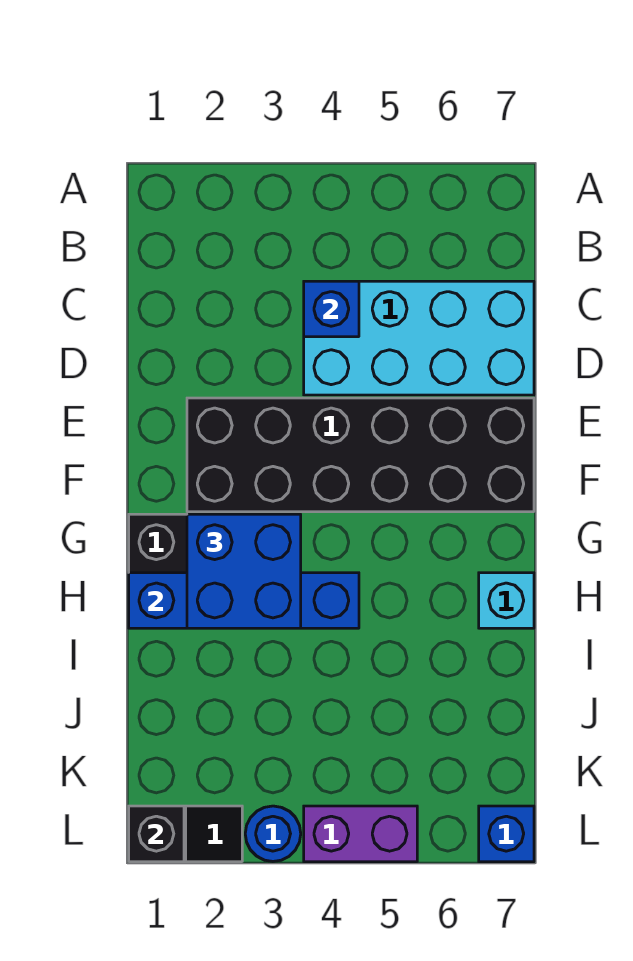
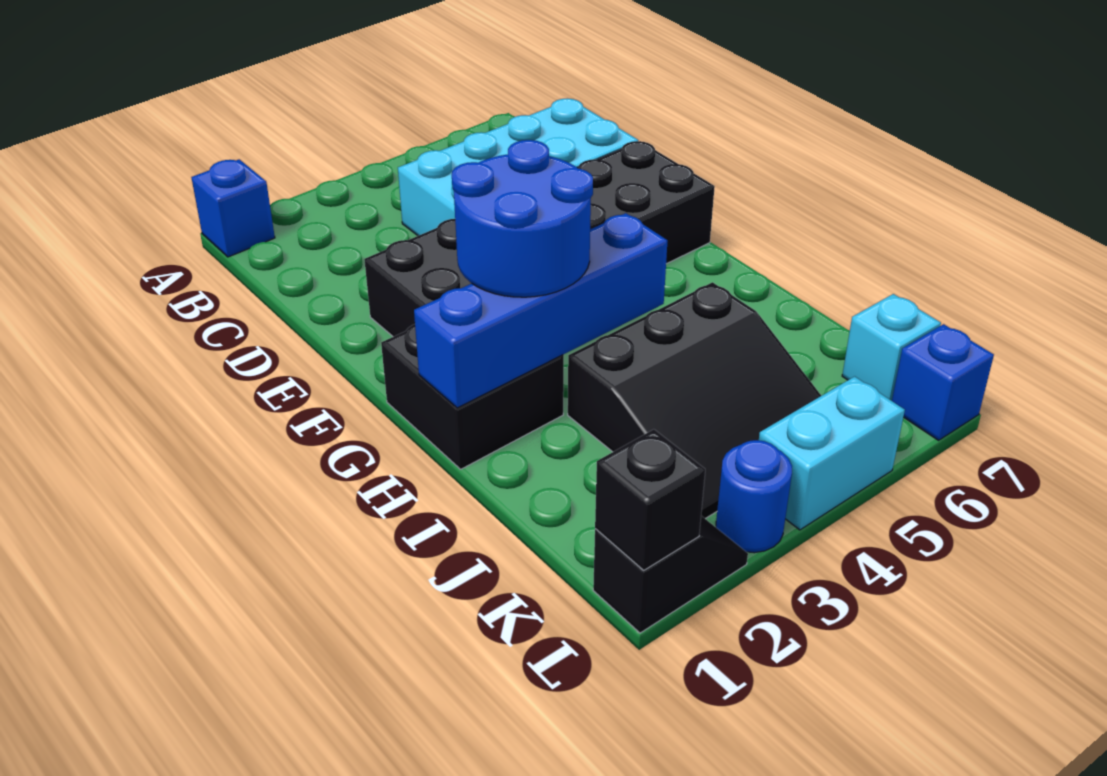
blue 1x1 brick [304,281,359,337] -> blue 1x1 brick moved to [191,159,275,257]
blue 2x2 brick [187,514,301,628] -> blue 2x2 round brick [452,140,593,297]
cyan 1x1 brick [479,573,534,628] -> cyan 1x1 brick moved to [842,294,941,401]
none -> black 3x3 slope [568,282,821,519]
purple 1x2 brick [304,806,417,862] -> cyan 1x2 brick [759,376,905,530]

